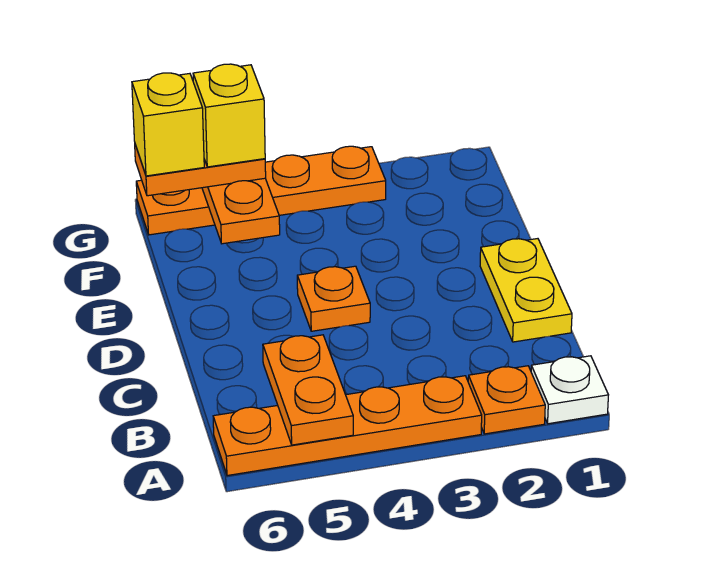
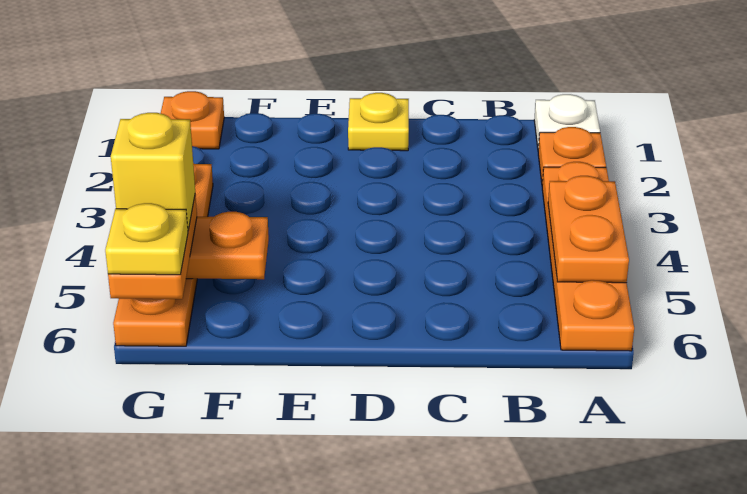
orange 1x2 plate [263,335,353,445] -> orange 1x2 plate turned to [548,176,629,283]
yellow 1x2 plate [480,239,572,342] -> yellow 1x1 plate [348,93,409,151]
orange 1x1 plate [297,266,370,331] -> orange 1x1 plate moved to [161,91,224,149]
yellow 1x1 brick [132,73,204,176] -> yellow 1x1 plate [105,203,188,275]

